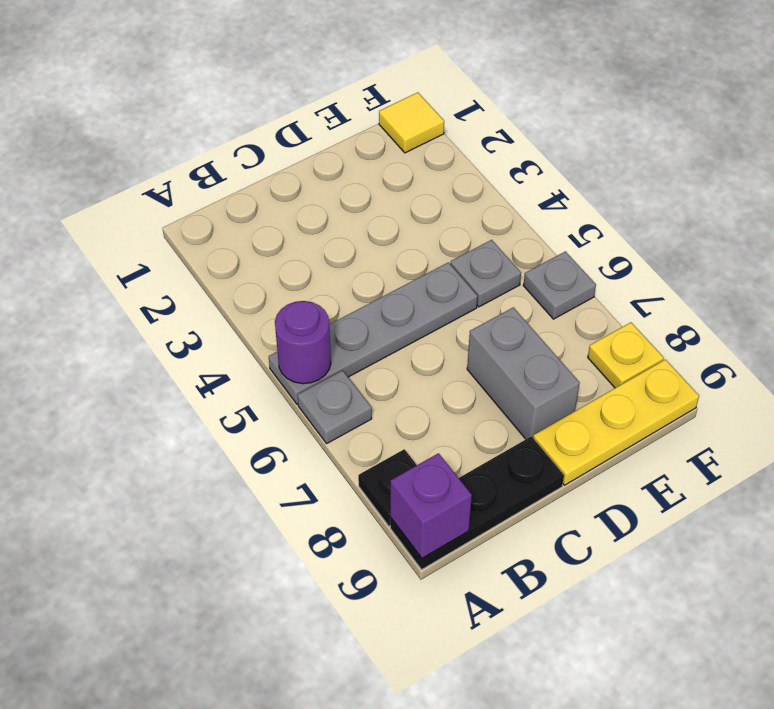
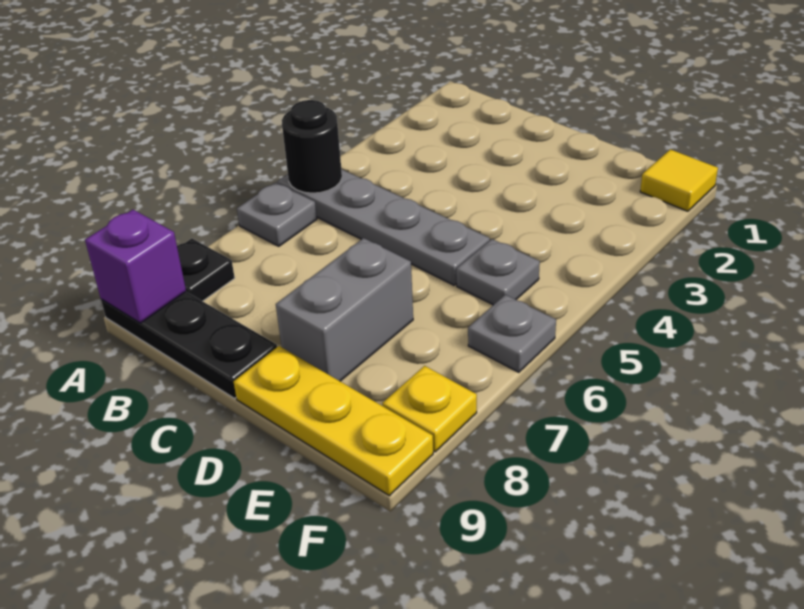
purple 1x1 round brick [275,301,331,384] -> black 1x1 round brick [282,100,342,193]

